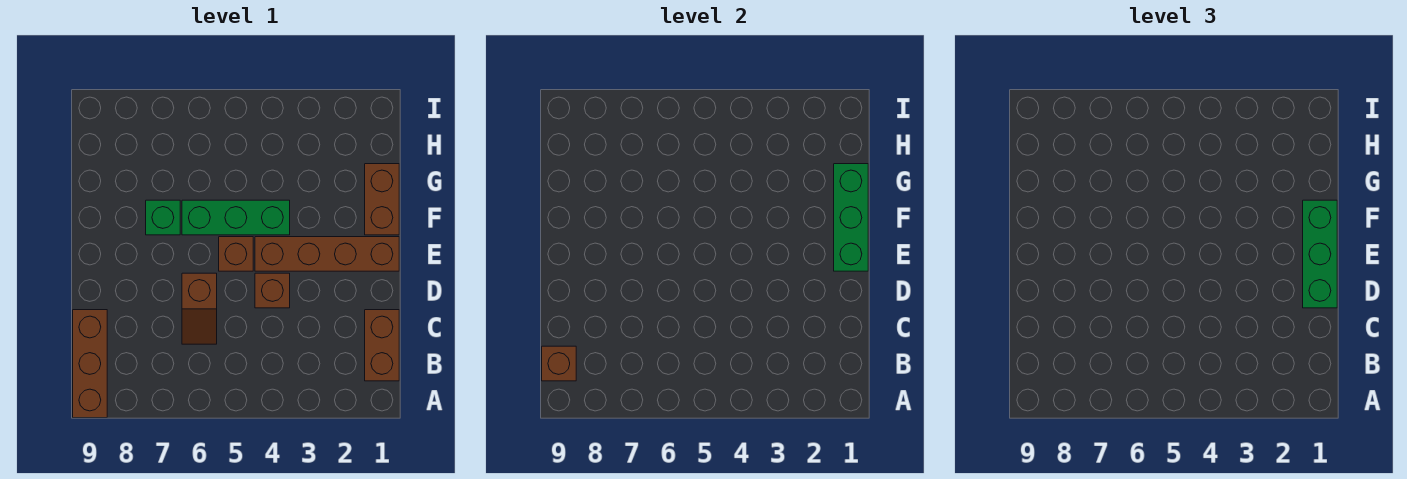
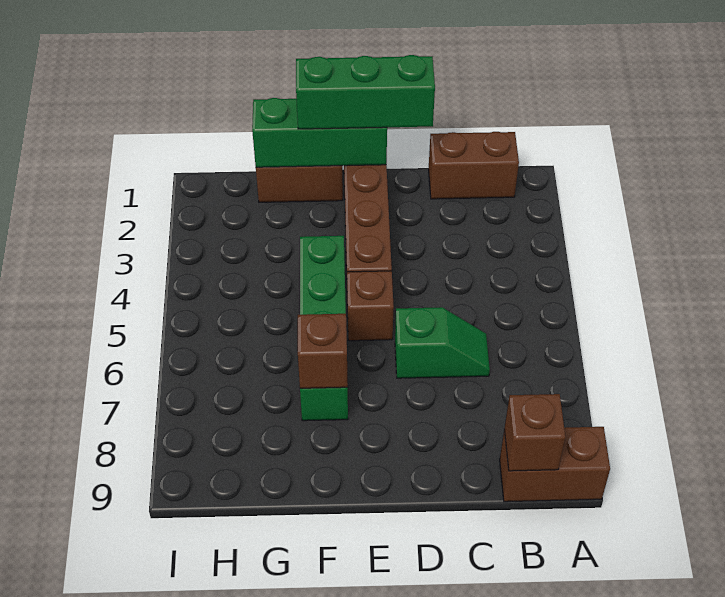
brown 1x3 brick [73,310,107,418] -> brown 1x2 brick [500,427,610,502]
brown 1x2 slope [182,273,217,344] -> green 1x2 slope [395,307,490,378]
brown 1x1 brick [255,273,290,308] -> brown 1x1 brick moved to [298,314,348,388]

